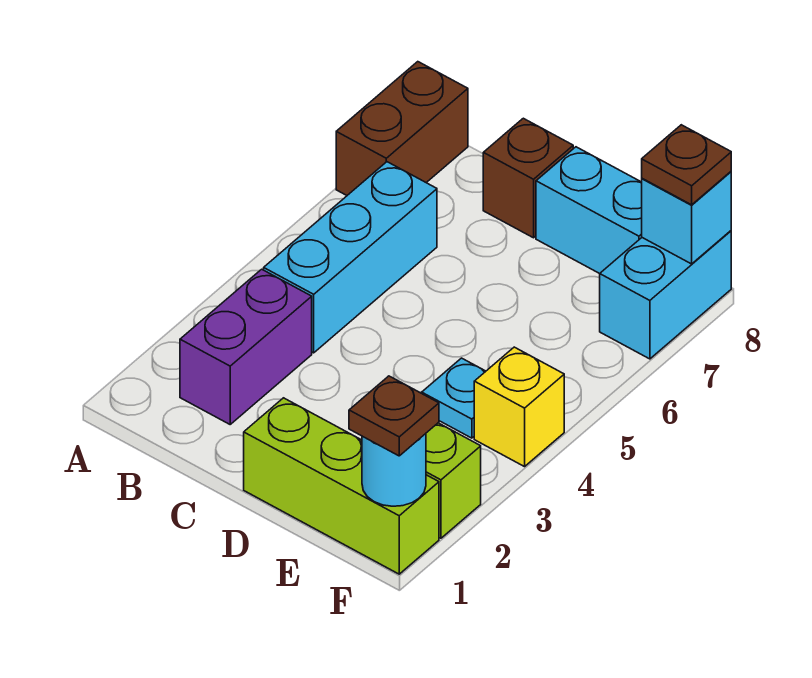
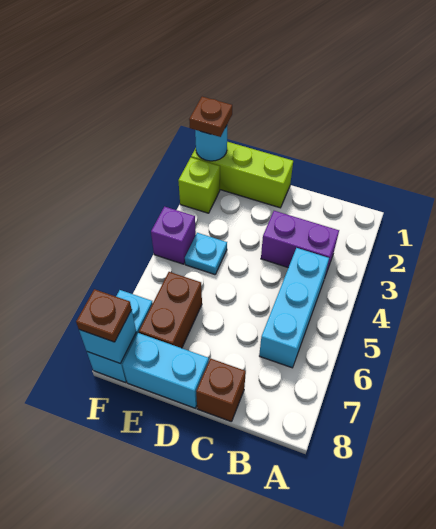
brown 1x2 brick [336,62,468,195] -> brown 1x2 brick moved to [139,272,202,348]
purple 1x2 brick [180,269,312,424] -> purple 1x2 brick turned to [261,211,339,276]
yellow 1x1 brick [474,347,564,467] -> purple 1x1 brick [151,207,196,264]

